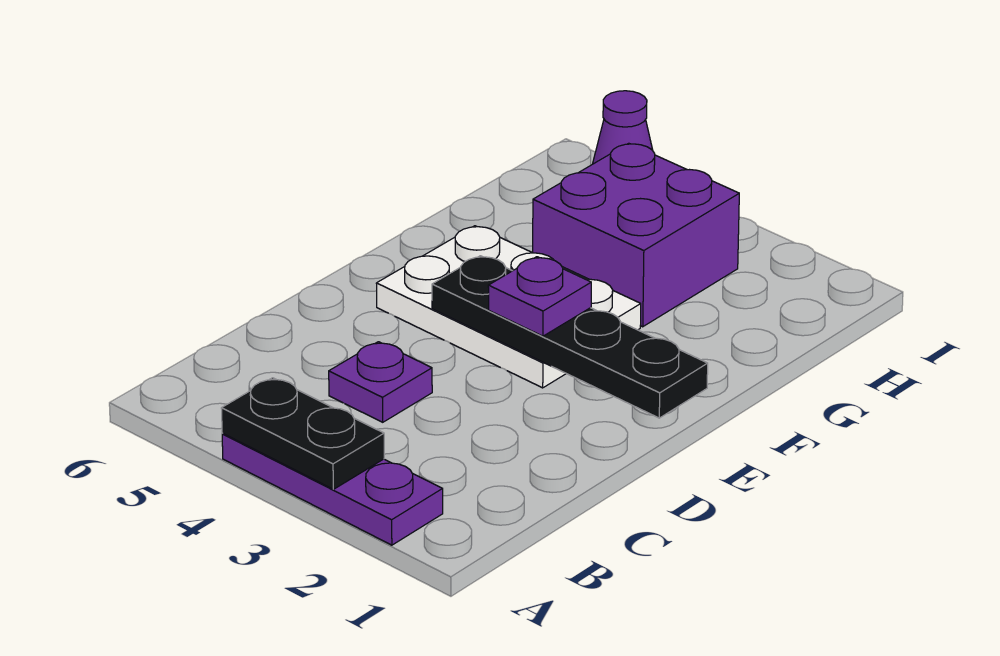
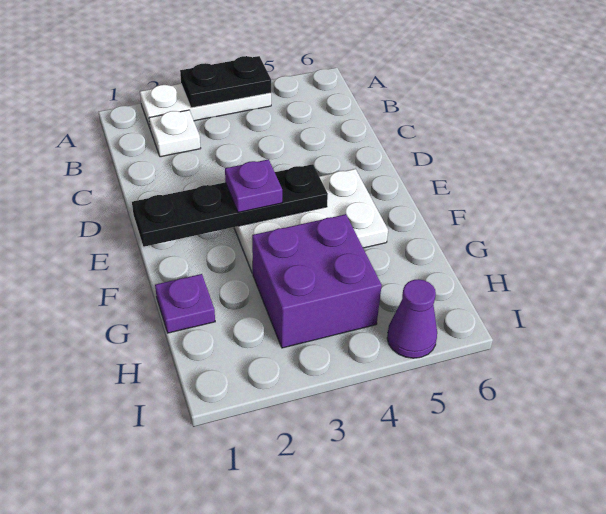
purple 1x3 plate [222,434,443,545] -> white 1x3 plate [140,84,271,127]
none -> white 1x1 plate [149,110,201,157]
purple 1x1 plate [329,342,432,422] -> purple 1x1 plate moved to [155,274,215,333]

